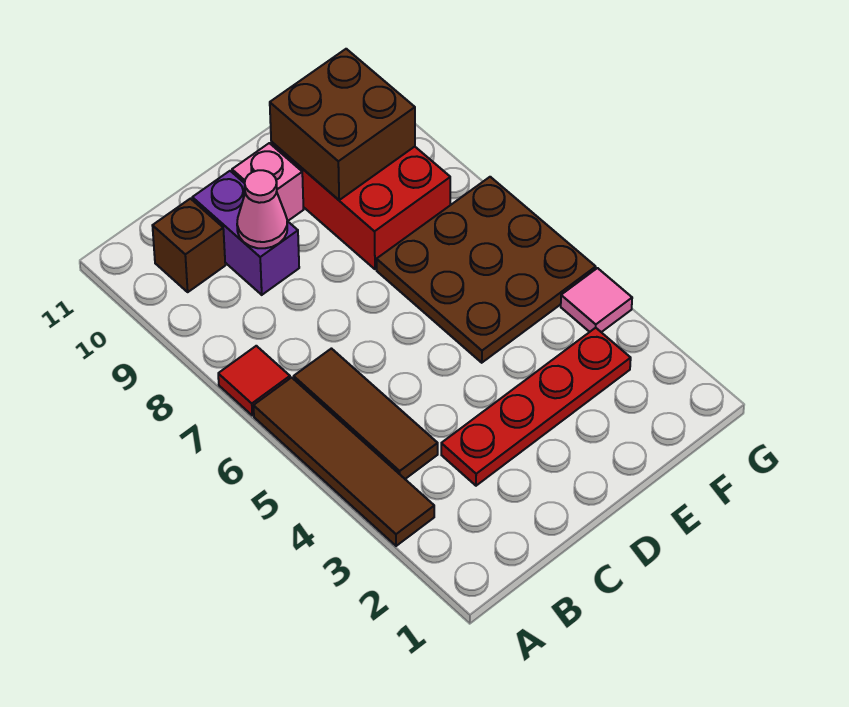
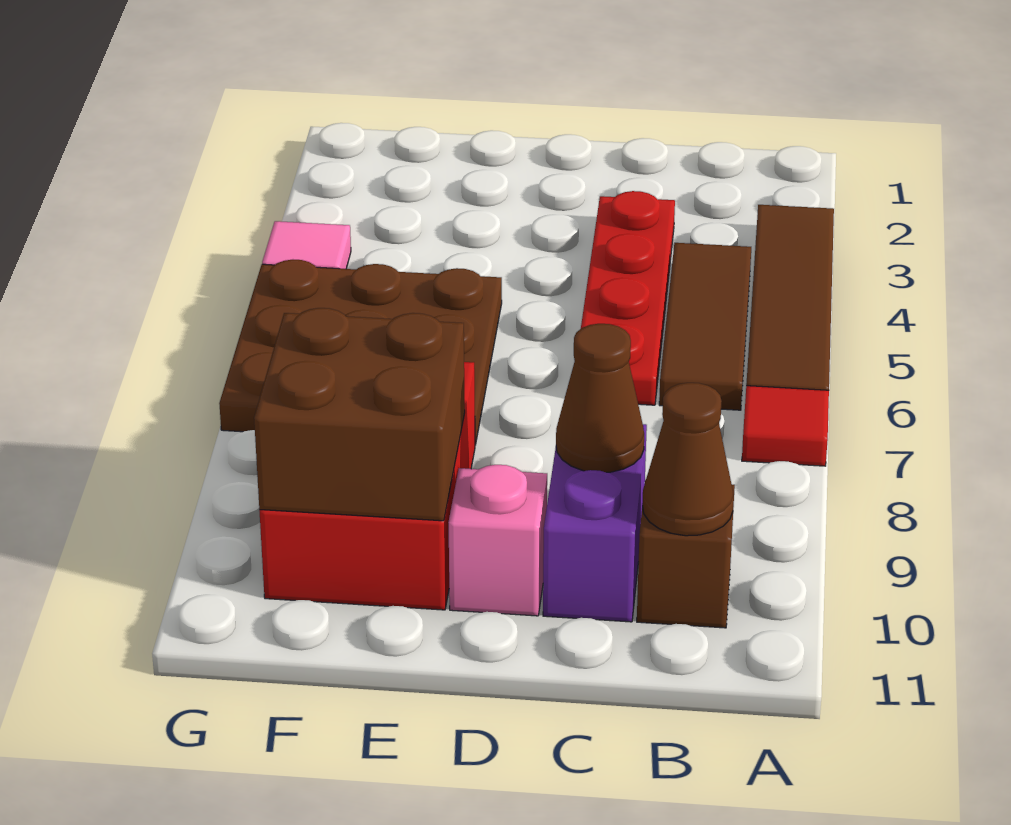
none -> brown 1x1 cone [642,383,734,536]
red 1x4 plate [441,328,631,486] -> red 1x4 plate turned to [581,191,675,405]
pink 1x1 cone [237,170,287,248] -> brown 1x1 cone [556,324,644,472]

